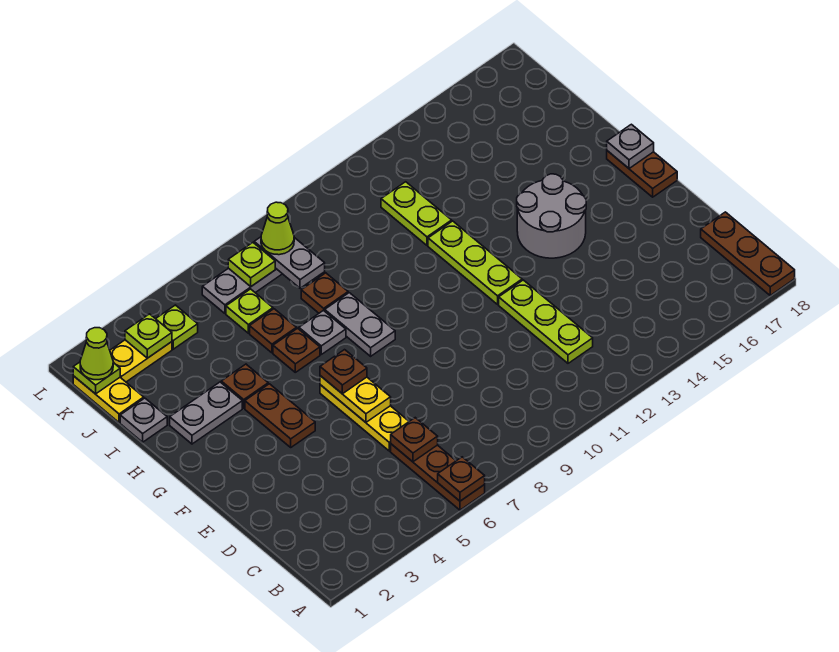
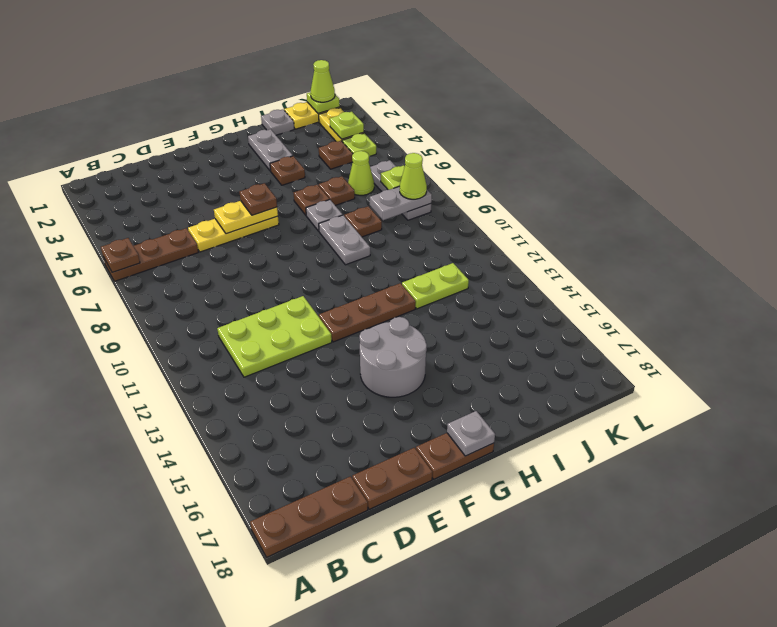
brown 1x1 plate [391,418,438,462] -> brown 1x1 plate moved to [319,141,353,169]
lime 1x3 plate [499,280,593,363] -> lime 2x3 plate [217,296,332,377]
brown 1x2 plate [245,384,315,447] -> brown 1x2 plate moved to [352,448,432,509]
lime 1x3 plate [428,221,522,304] -> brown 1x3 plate [319,283,416,342]
grey 1x2 plate [325,293,395,356] -> grey 1x2 plate turned to [319,215,370,265]
lime 1x1 plate [226,289,273,333] -> lime 1x1 cone [348,151,374,195]

